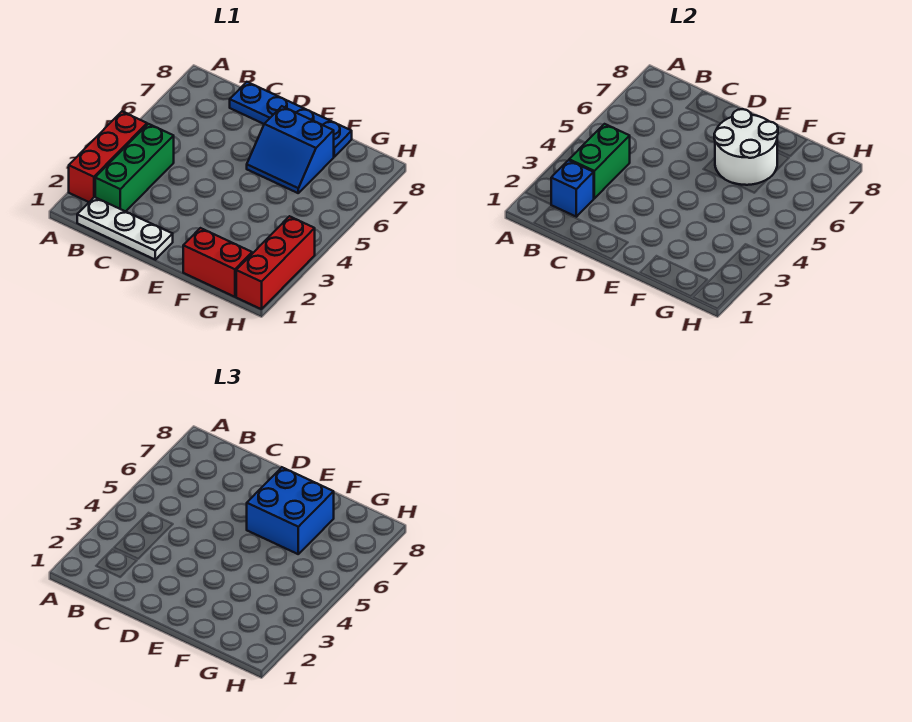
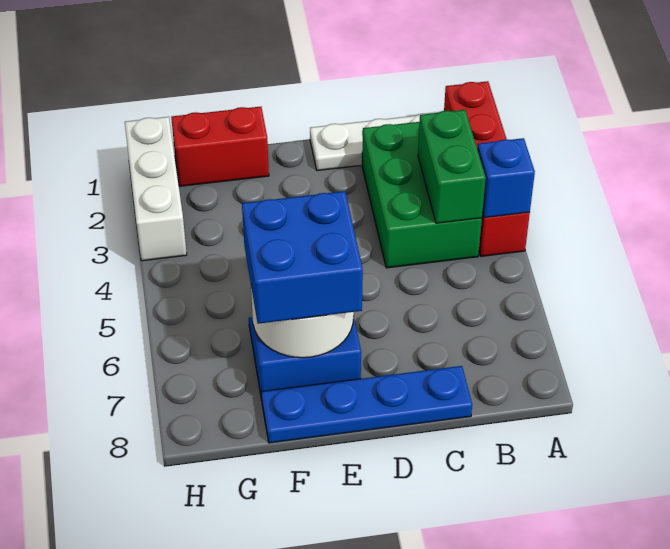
red 1x3 brick [69,112,147,202] -> red 1x4 brick [444,81,530,256]
green 1x3 brick [95,124,174,212] -> green 2x3 brick [362,122,482,268]
blue 1x1 brick [551,160,594,217] -> blue 1x1 brick moved to [477,138,535,218]
red 1x3 brick [236,216,315,309] -> white 1x3 brick [125,117,187,261]

